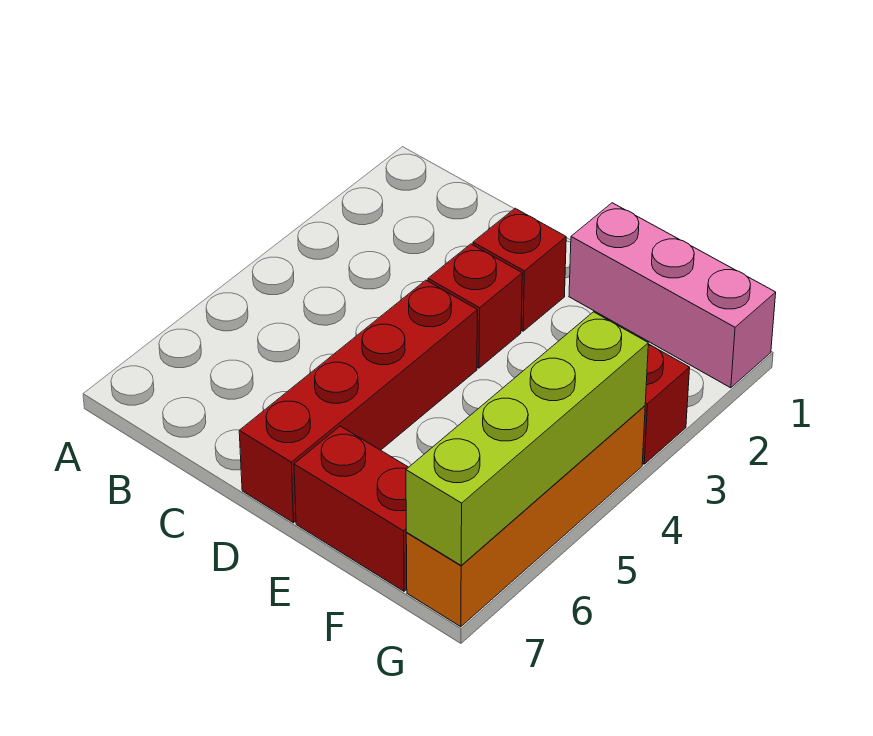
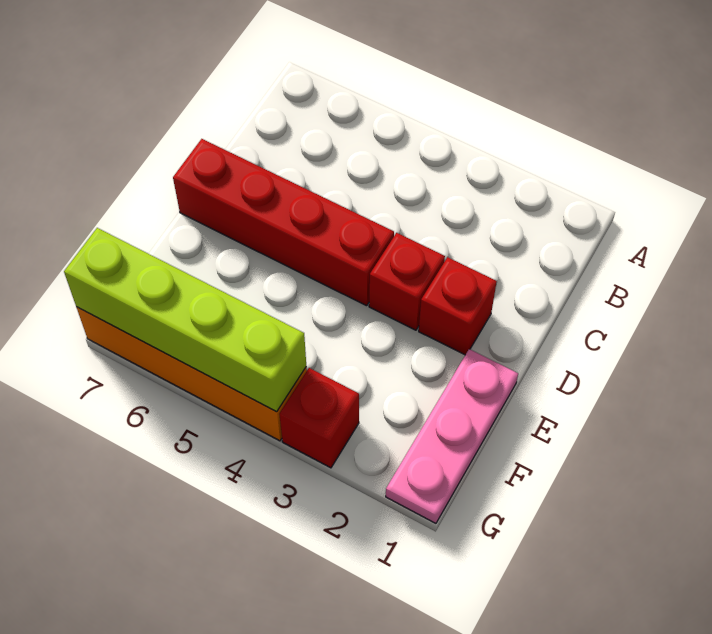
pink 1x3 brick [569,203,776,388] -> pink 1x3 plate [386,349,518,523]
red 1x2 brick [294,426,408,591] -> none

